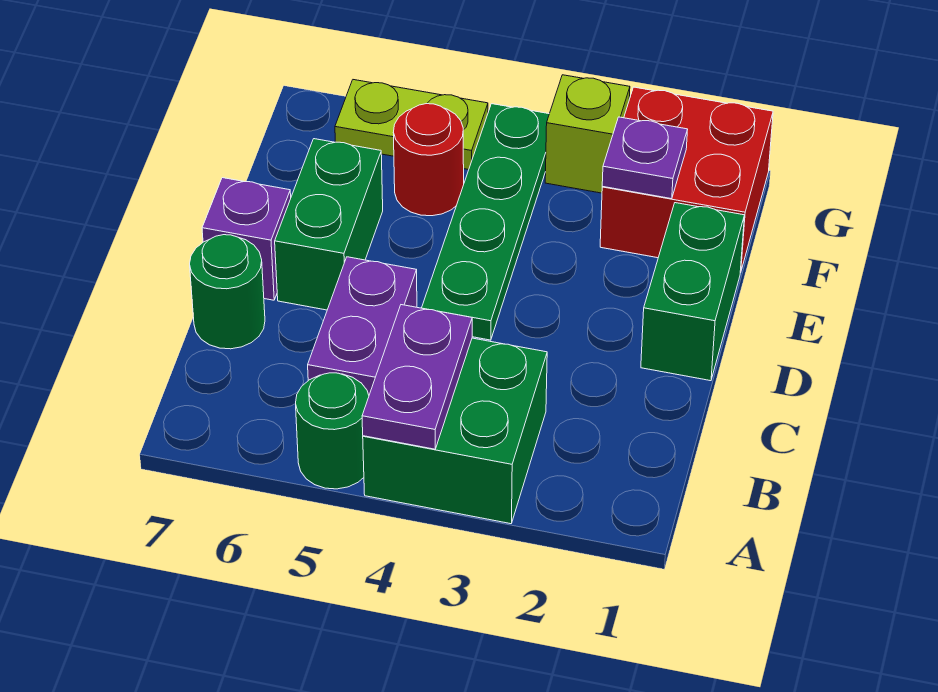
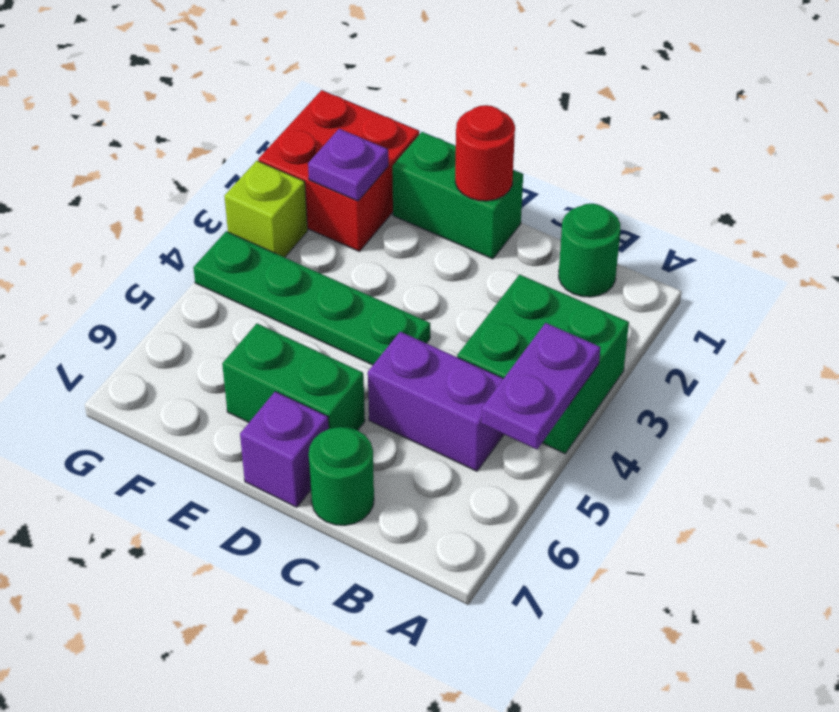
purple 1x2 plate [362,305,472,449] -> purple 1x2 plate turned to [481,323,600,449]
green 1x1 round brick [296,373,369,489] -> green 1x1 round brick moved to [559,204,620,297]
red 1x1 round brick [393,104,464,216] -> red 1x1 round brick moved to [455,105,515,201]
lime 1x2 plate [335,80,488,170] -> none

